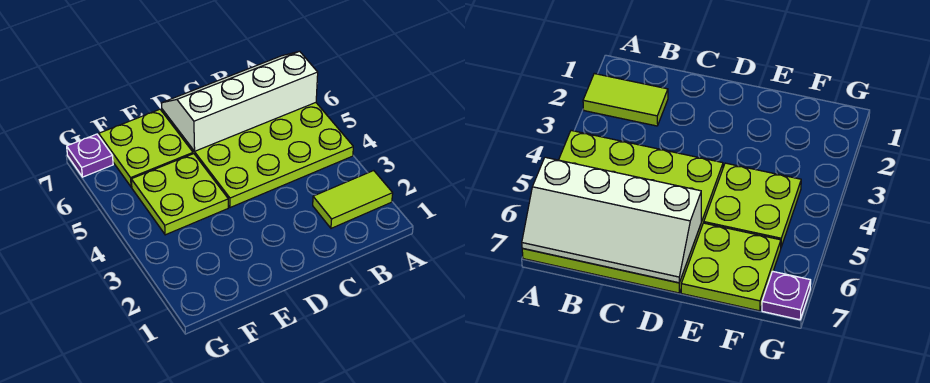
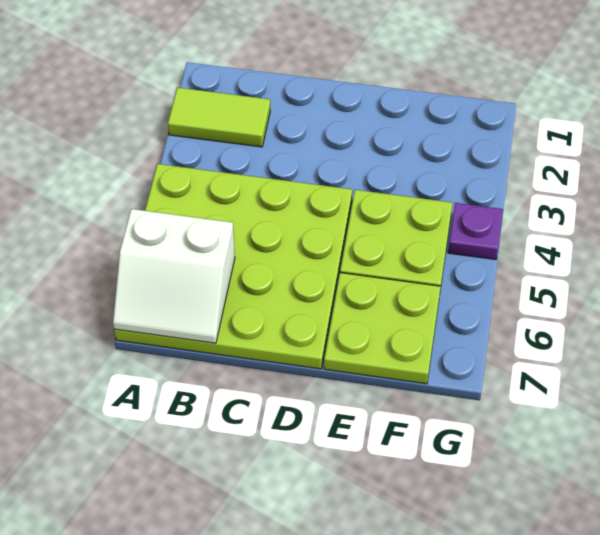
white 2x4 slope [162,51,318,151] -> white 2x2 slope [113,209,235,343]
purple 1x1 plate [67,134,113,177] -> purple 1x1 plate moved to [448,203,503,260]

